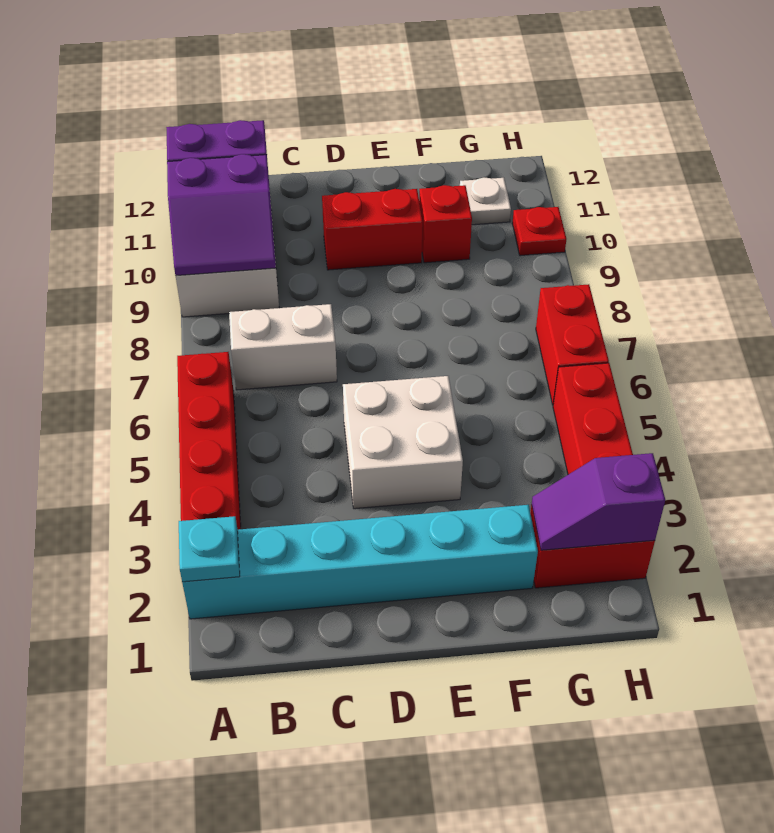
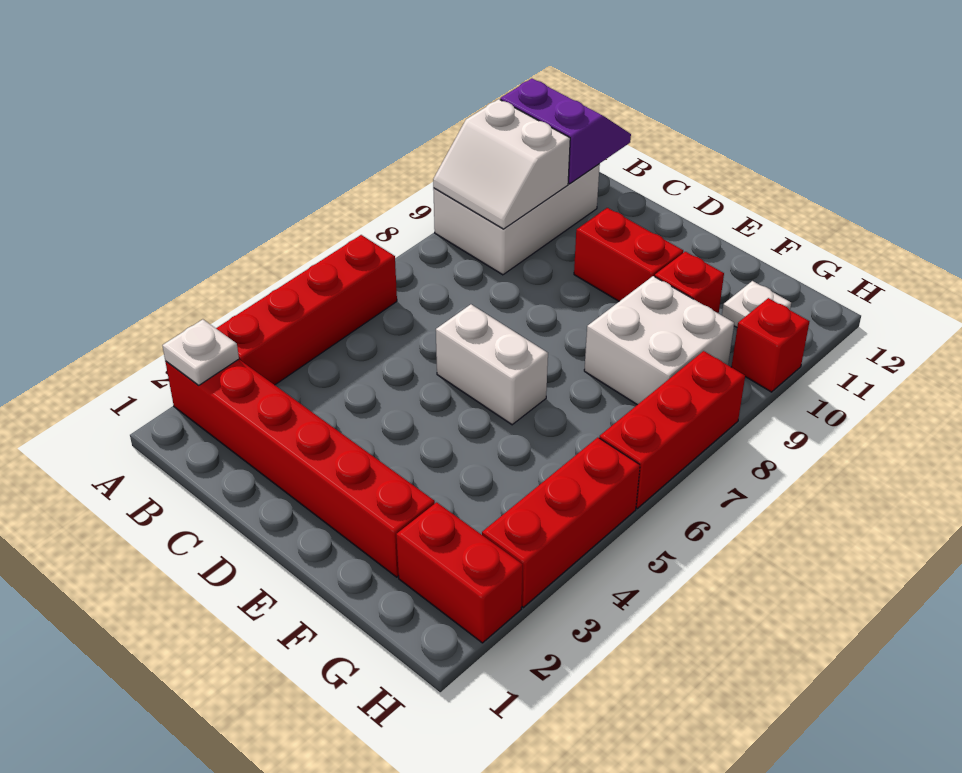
cyan 1x6 brick [182,505,538,619] -> red 1x6 brick [165,359,435,577]
cyan 1x1 plate [179,516,240,582] -> white 1x1 plate [162,319,239,385]
purple 2x2 slope [167,154,276,276] -> white 2x2 slope [433,99,570,229]
white 1x2 brick [229,304,337,390] -> white 1x2 brick moved to [436,304,548,425]
white 2x2 brick [343,376,463,509] -> white 2x2 brick moved to [584,276,734,405]
purple 1x2 slope [532,453,665,550] -> none
red 1x2 brick [536,284,609,405] -> red 1x3 brick [599,351,745,508]
red 1x1 plate [512,207,566,256] -> red 1x1 brick [731,298,809,392]

